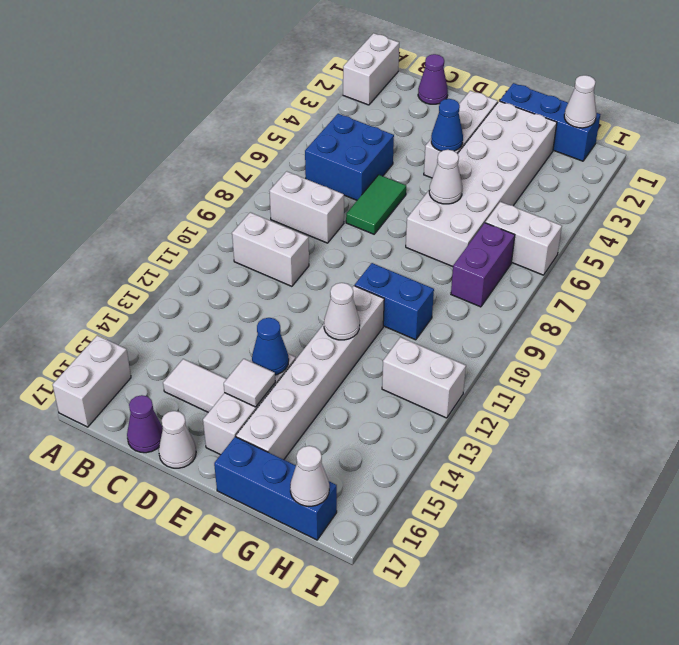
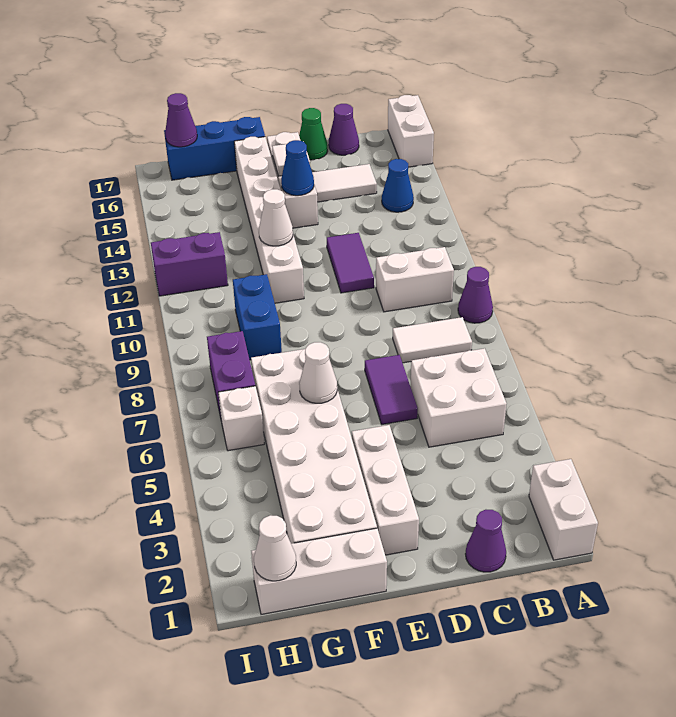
none -> purple 1x1 cone [458,267,493,323]
blue 2x2 brick [305,114,394,200] -> white 2x2 brick [410,348,506,447]
white 1x2 brick [269,171,344,243] -> white 1x2 tile [393,317,472,363]
green 1x2 tile [346,175,406,234] -> purple 1x2 tile [365,355,418,424]
none -> purple 1x2 tile [327,233,374,293]
white 1x1 cone [159,411,196,468] -> green 1x1 cone [299,108,328,160]
blue 1x1 cone [431,99,463,151] -> blue 1x1 cone moved to [382,159,414,212]
blue 1x3 brick [500,83,600,161] -> white 1x3 brick [251,528,387,614]
blue 1x2 brick [355,263,434,340] -> blue 1x2 brick turned to [233,274,282,360]
white 1x2 brick [485,202,562,275] -> white 1x1 brick [218,386,264,451]
white 1x2 brick [382,337,466,418] -> purple 1x2 brick [151,232,228,296]
white 1x1 cone [290,446,329,506] -> purple 1x1 cone [165,93,197,147]

